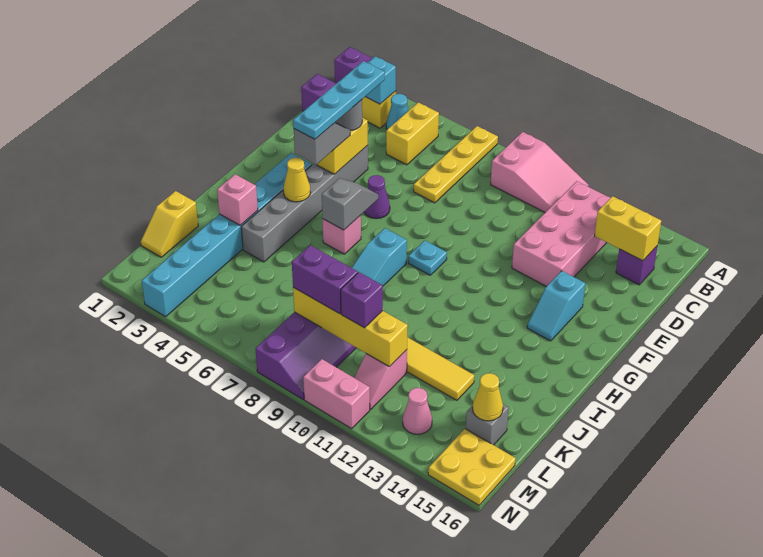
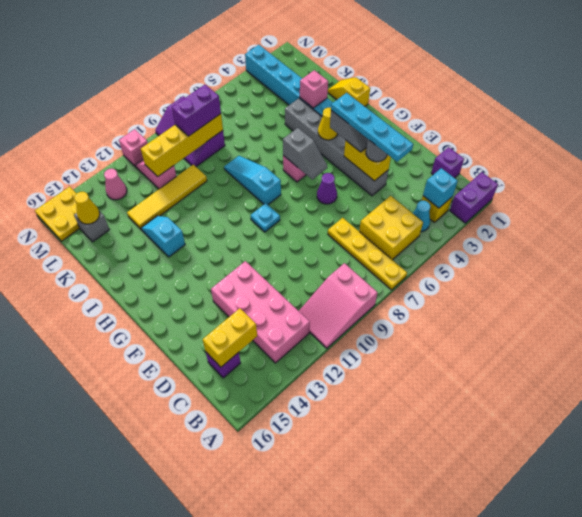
yellow 1x2 brick [386,102,439,165] -> yellow 2x2 brick [359,196,423,260]
cyan 1x2 slope [527,271,585,341] -> cyan 1x2 slope moved to [141,216,185,257]
yellow 1x2 slope [141,191,198,257] -> yellow 1x2 slope moved to [328,77,370,106]
purple 1x1 brick [341,272,383,328] -> none
pink 1x2 brick [303,359,370,429] -> pink 1x1 brick [119,129,148,167]

